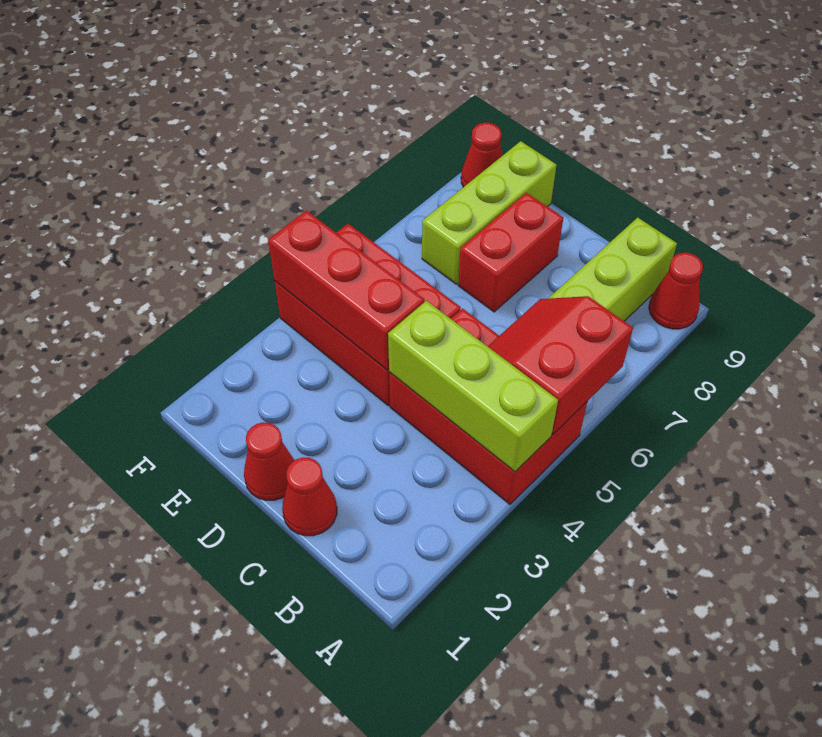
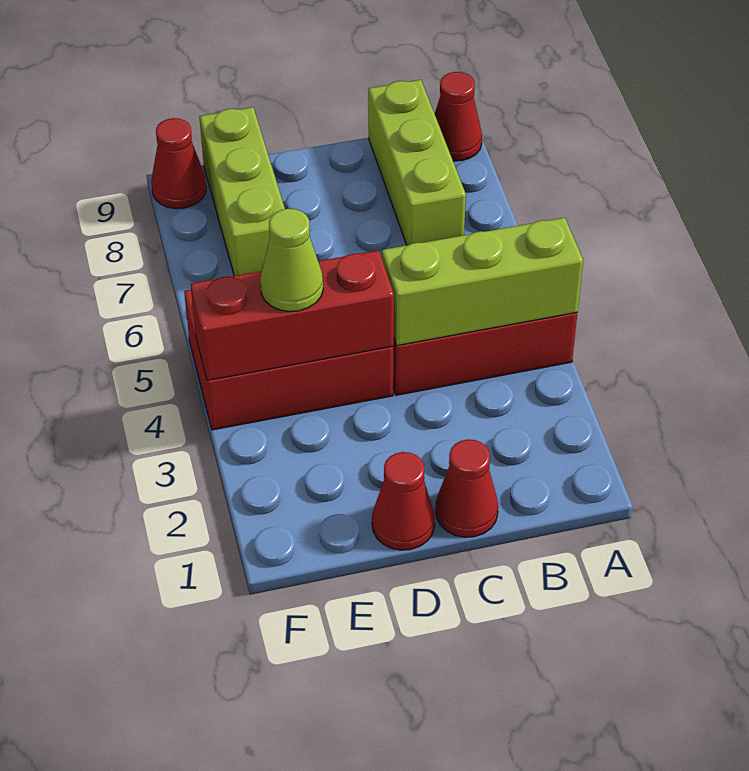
red 2x2 slope [488,296,633,435] -> none
red 1x2 brick [458,193,563,312] -> none
none -> lime 1x1 cone [260,209,323,311]

